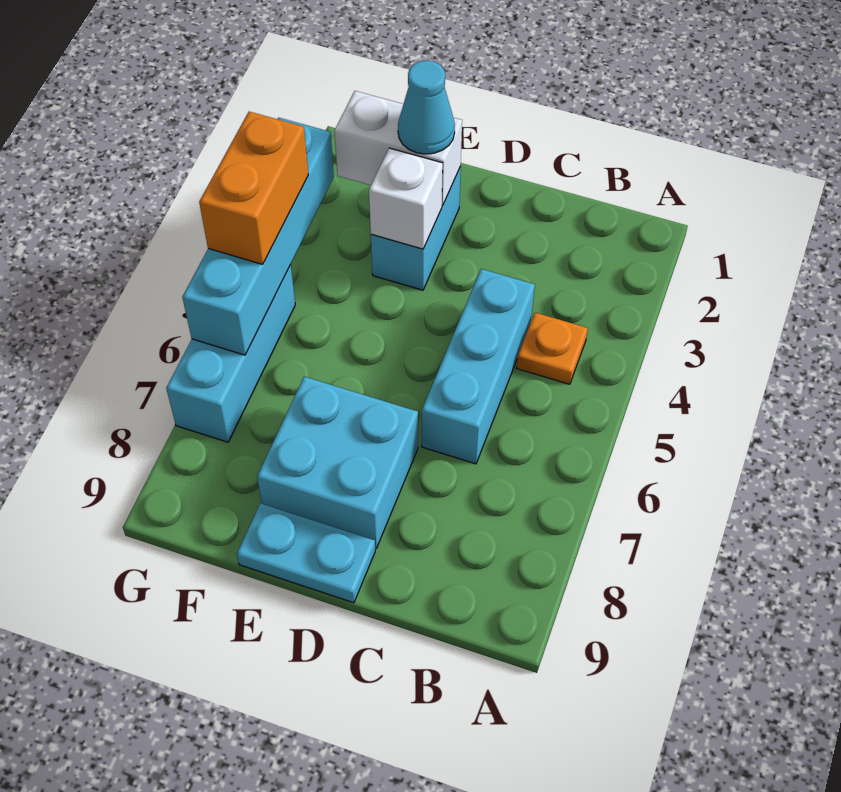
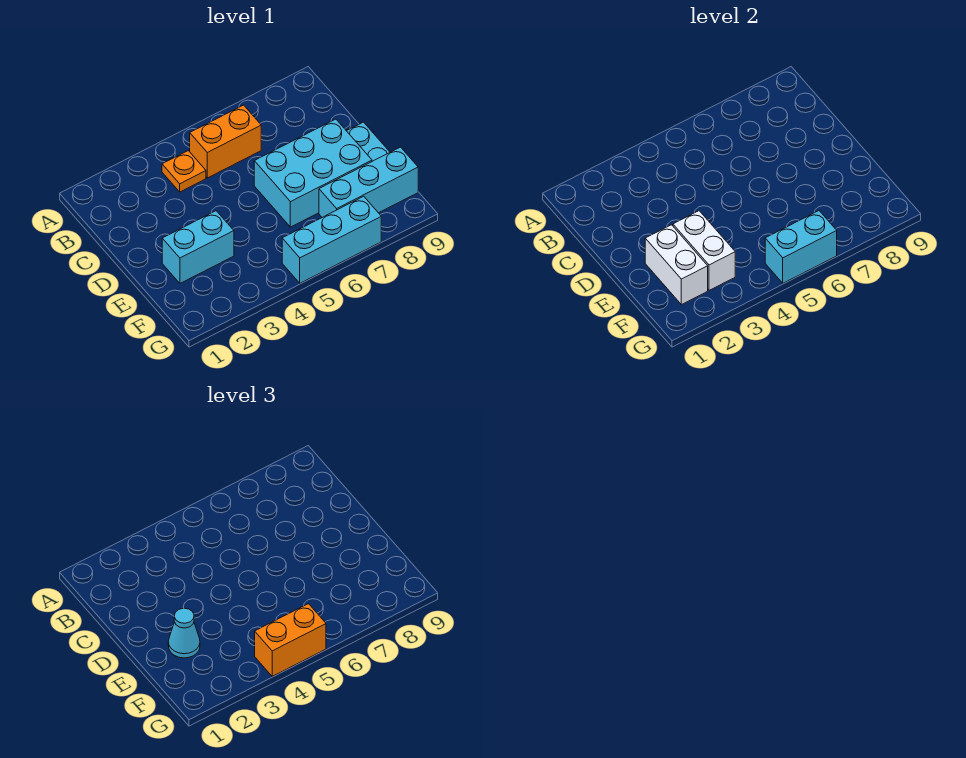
none -> orange 1x2 brick [190,105,261,178]
cyan 1x3 brick [422,269,535,464] -> cyan 1x3 brick moved to [319,147,418,217]
cyan 2x2 brick [257,377,418,548] -> cyan 2x3 brick [254,119,372,227]
white 1x1 brick [369,148,443,249] -> white 1x2 brick [673,211,735,290]
cyan 1x4 brick [182,118,334,355] -> cyan 1x2 brick [765,211,837,283]

